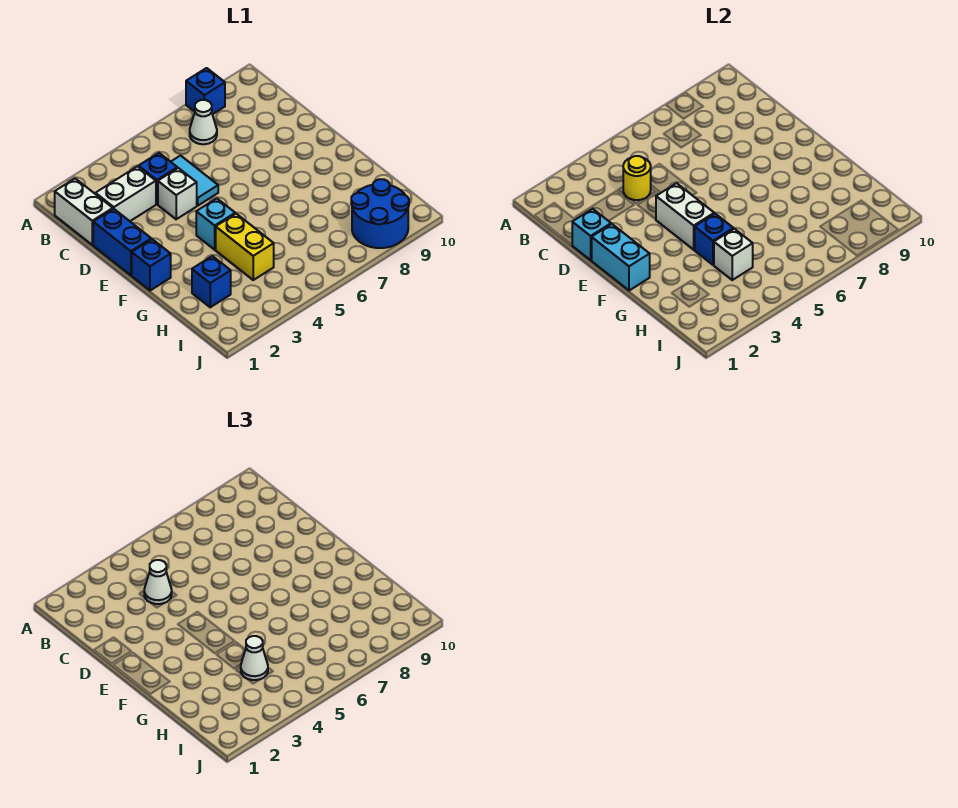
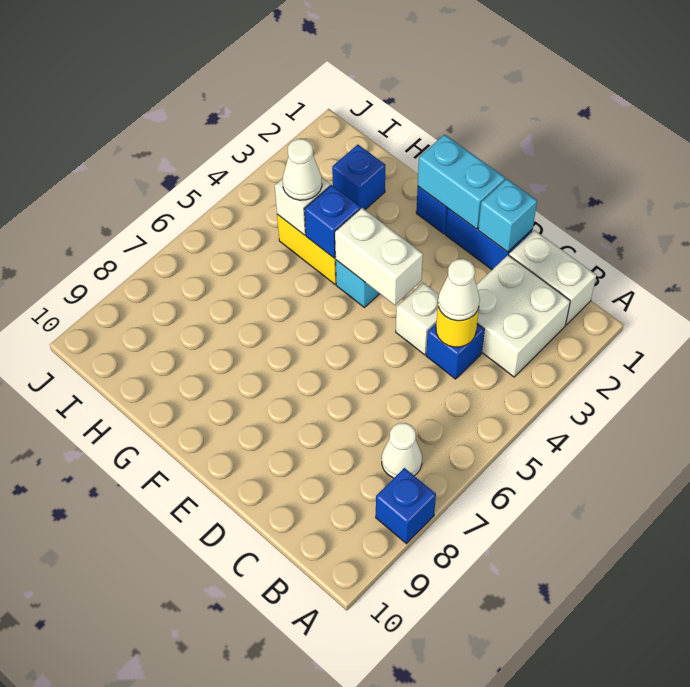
white 1x2 brick [96,166,156,221] -> white 2x2 brick [476,255,570,377]
cyan 1x2 tile [171,156,218,206] -> none
blue 2x2 round brick [351,179,409,248] -> none

